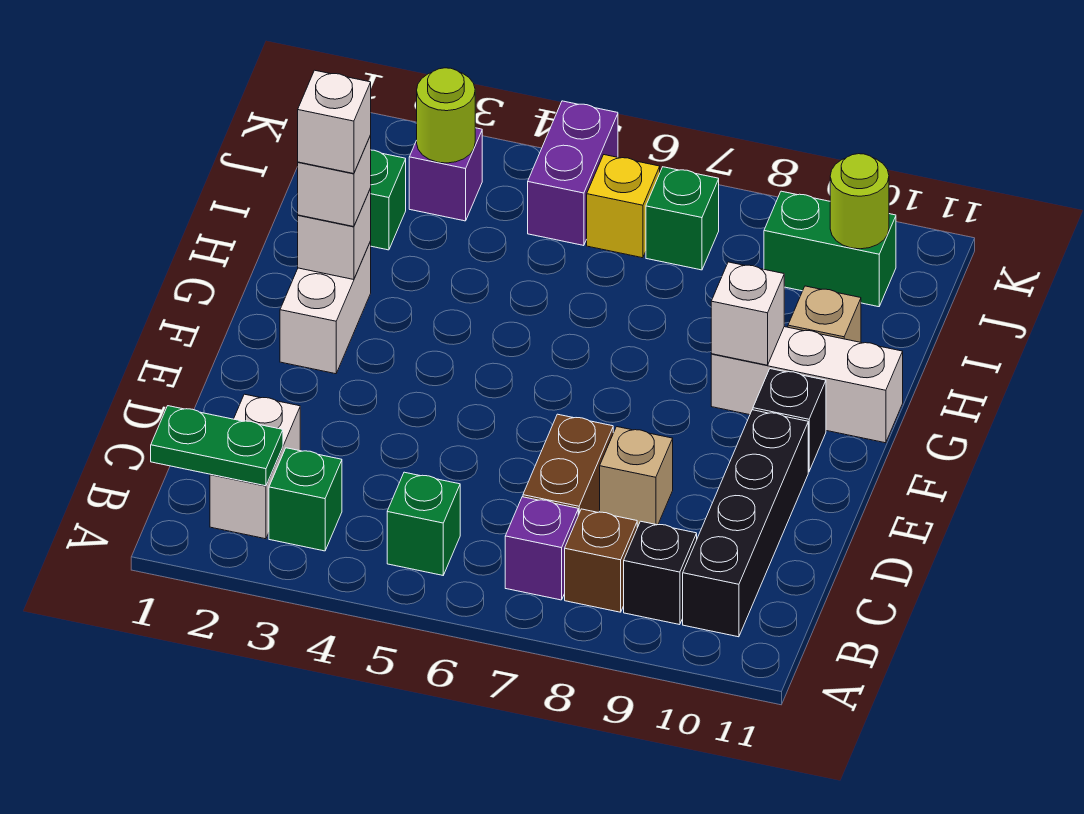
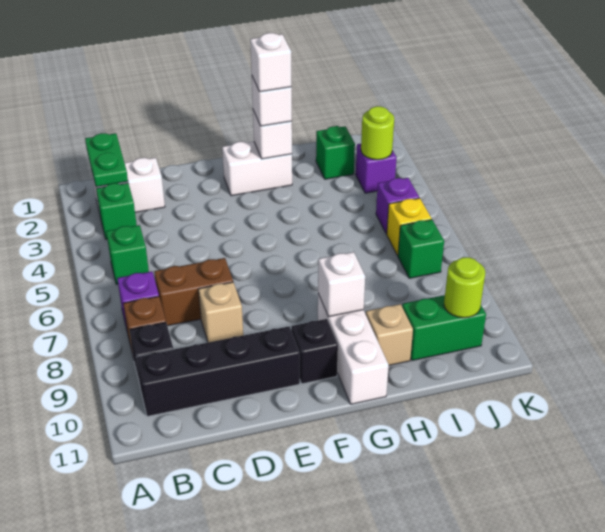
purple 1x2 brick [528,101,618,246] -> purple 1x1 brick [376,178,419,234]
green 1x2 brick [764,191,896,307] -> green 1x2 brick turned to [402,295,486,361]

